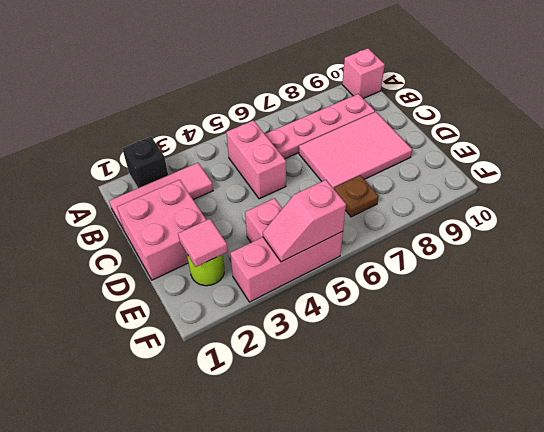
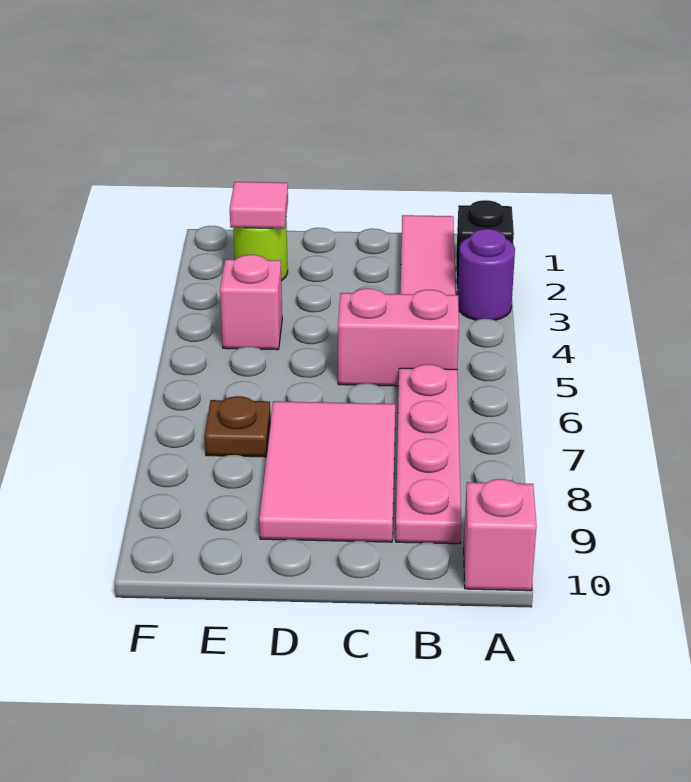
none -> purple 1x1 round brick [458,229,515,320]
pink 2x2 brick [117,180,206,280] -> none
pink 1x3 brick [230,232,343,302] -> none
pink 1x2 slope [263,180,346,262] -> none

